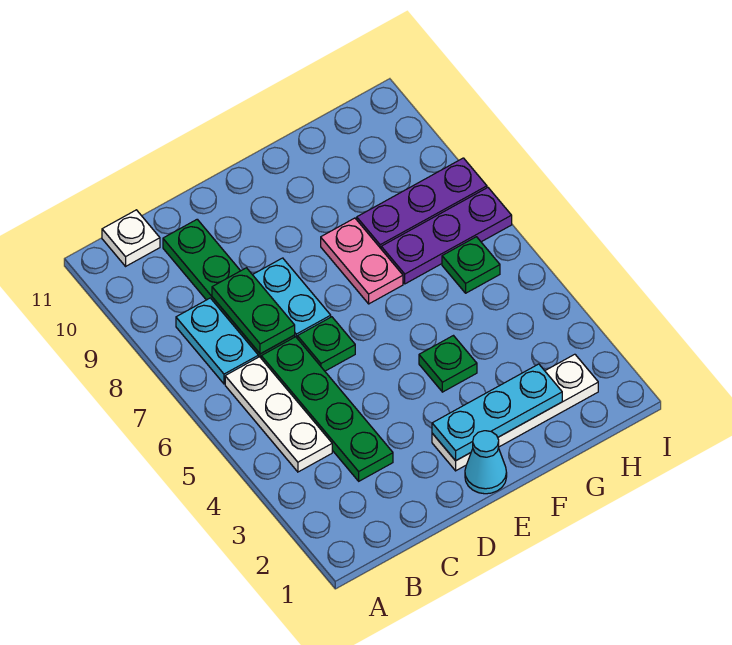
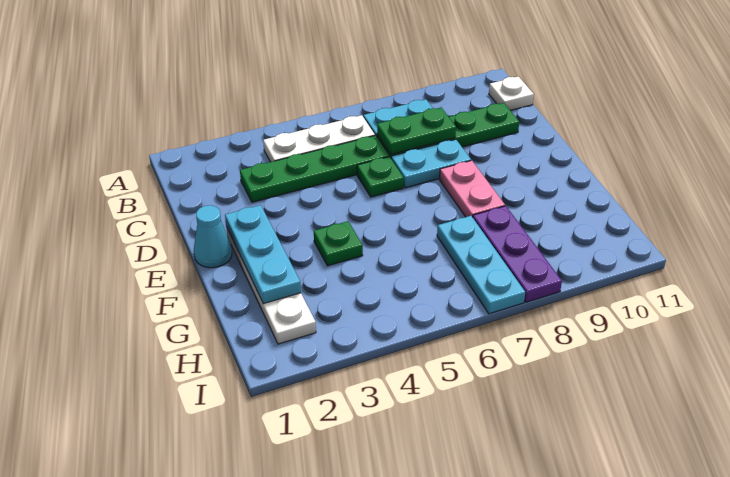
pink 1x2 plate [321,218,403,304] -> pink 1x2 plate turned to [440,161,505,217]
purple 1x3 plate [381,188,512,284] -> cyan 1x3 plate [437,216,525,314]
green 1x1 plate [442,237,500,293] -> none

